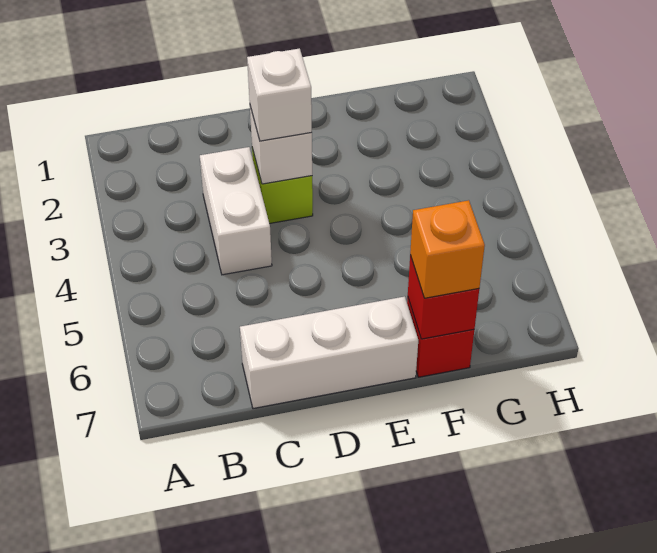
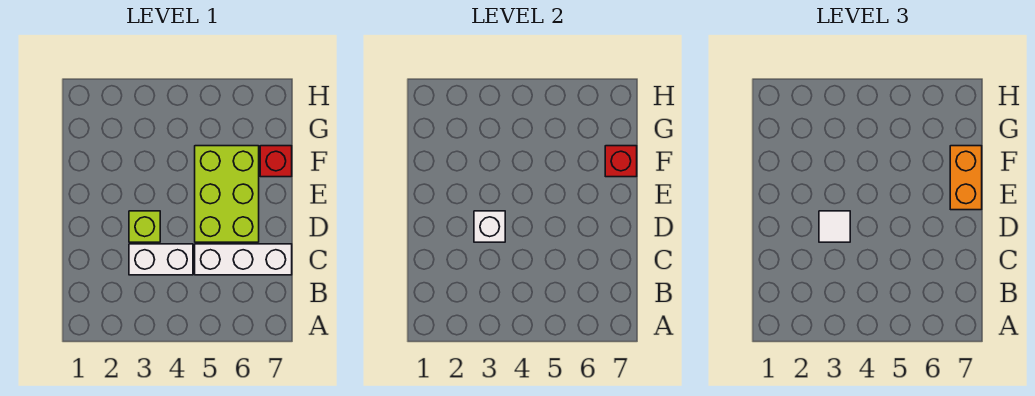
white 1x3 brick [240,296,418,409] -> white 1x3 brick turned to [195,244,292,275]
white 1x1 brick [247,48,312,141] -> white 1x1 tile [819,211,850,242]
none -> lime 2x3 brick [195,146,259,242]
orange 1x1 brick [410,200,485,298] -> orange 1x2 brick [950,146,982,210]

